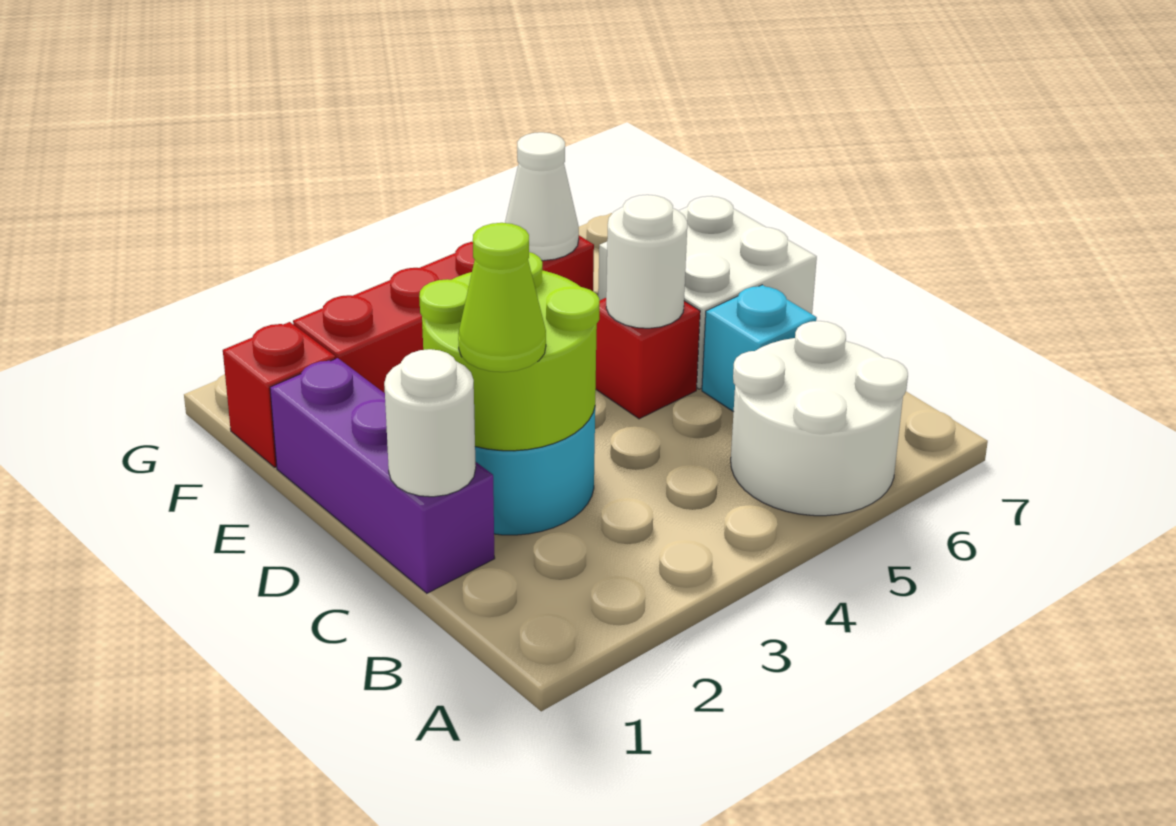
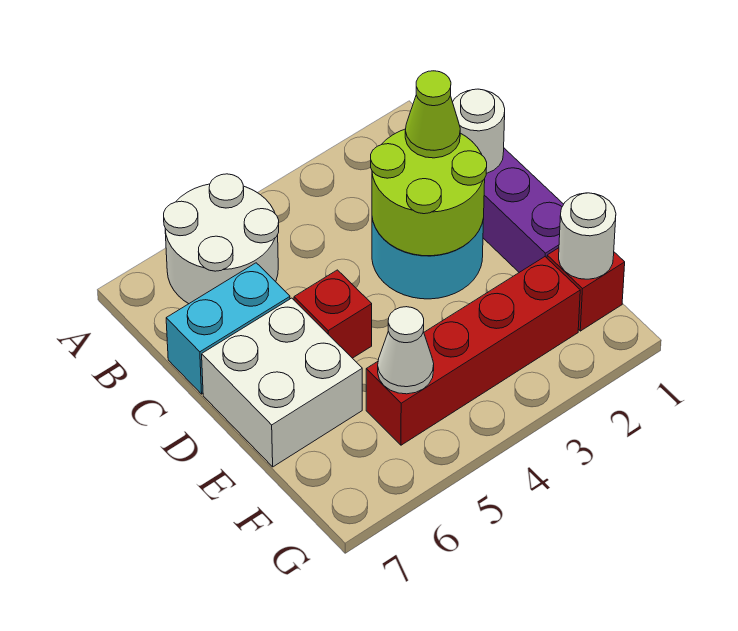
cyan 1x1 brick [702,285,817,412] -> cyan 1x2 brick [166,263,290,394]
white 1x1 round brick [606,195,687,328] -> white 1x1 round brick moved to [559,193,616,279]

